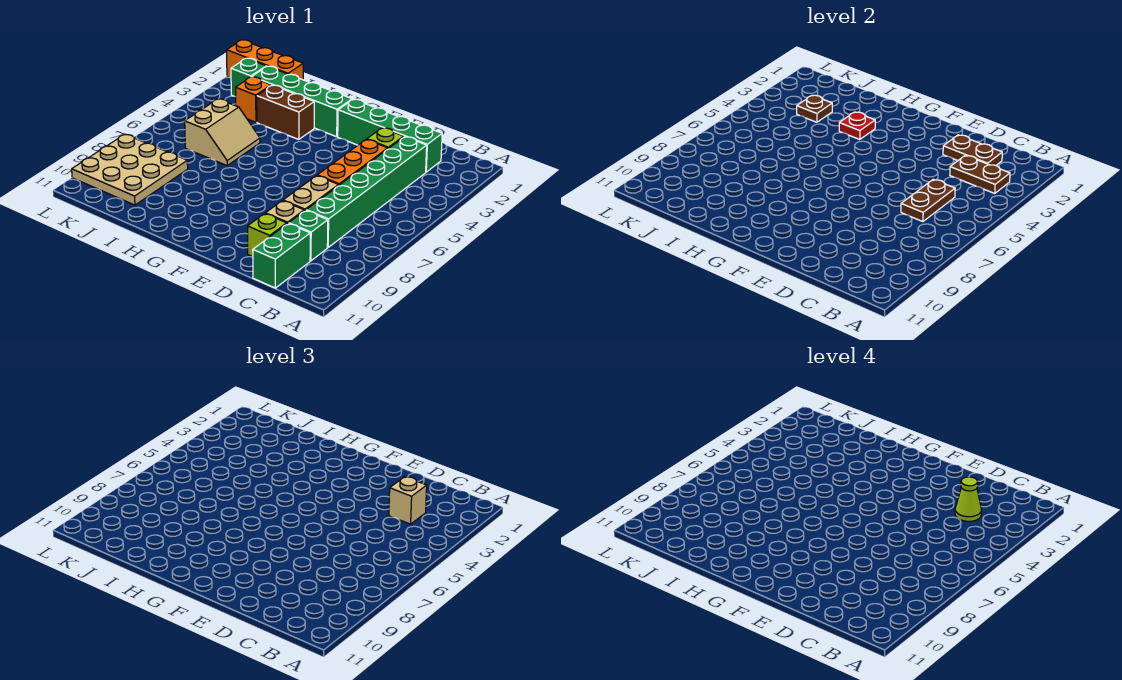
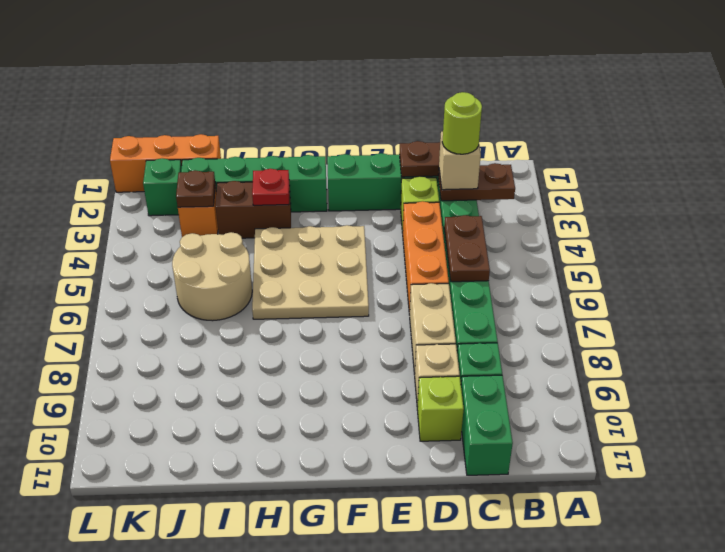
lime 1x1 cone [955,477,982,521] -> lime 1x1 round brick [442,92,482,154]
tan 2x2 slope [185,99,260,166] -> tan 2x2 round brick [172,232,252,321]
tan 3x3 plate [72,134,188,205] -> tan 3x3 plate moved to [252,225,369,319]

